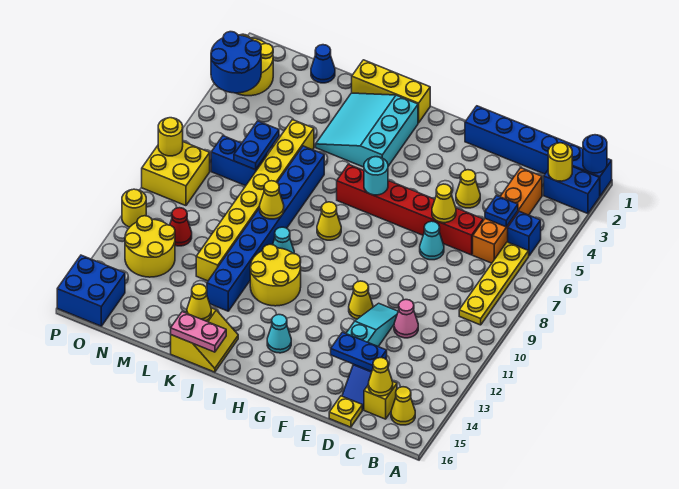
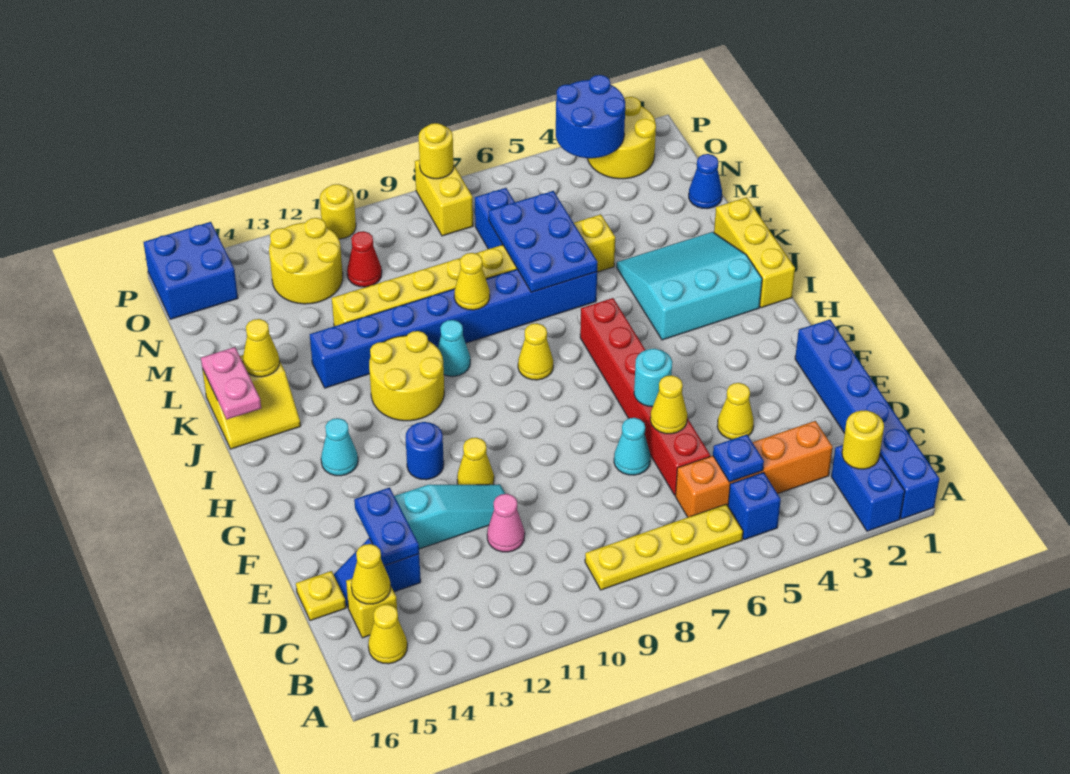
blue 1x1 round brick [583,135,607,173] -> blue 1x1 round brick moved to [406,422,444,480]
cyan 1x1 round brick [364,157,388,195] -> cyan 1x1 round brick moved to [634,349,672,407]
blue 1x2 plate [234,121,279,170] -> blue 2x3 plate [489,191,597,292]
yellow 2x2 brick [142,142,210,206] -> yellow 1x2 brick [415,160,473,236]

